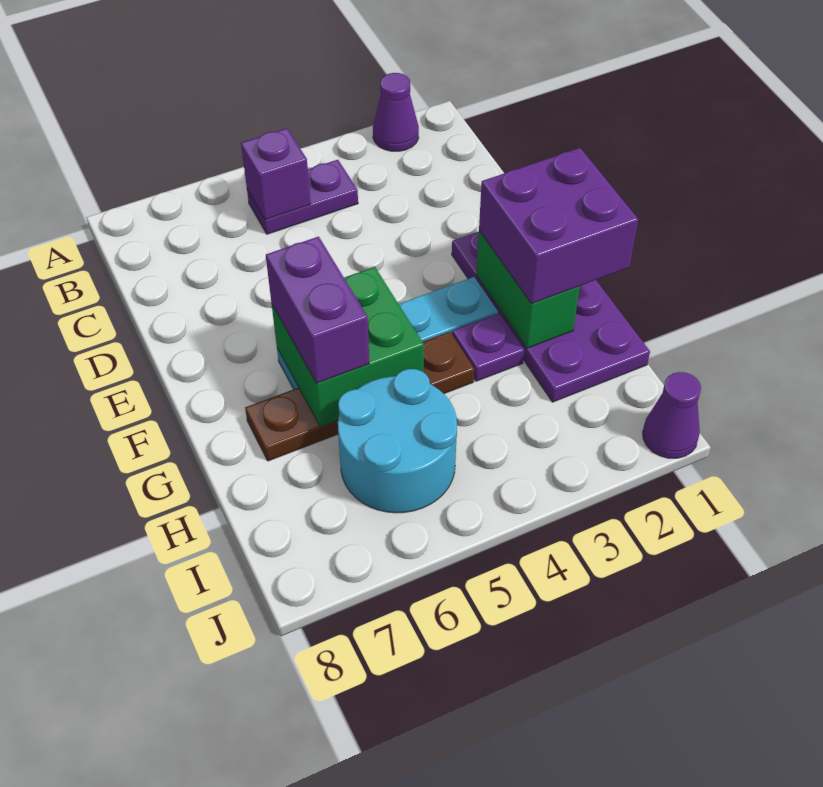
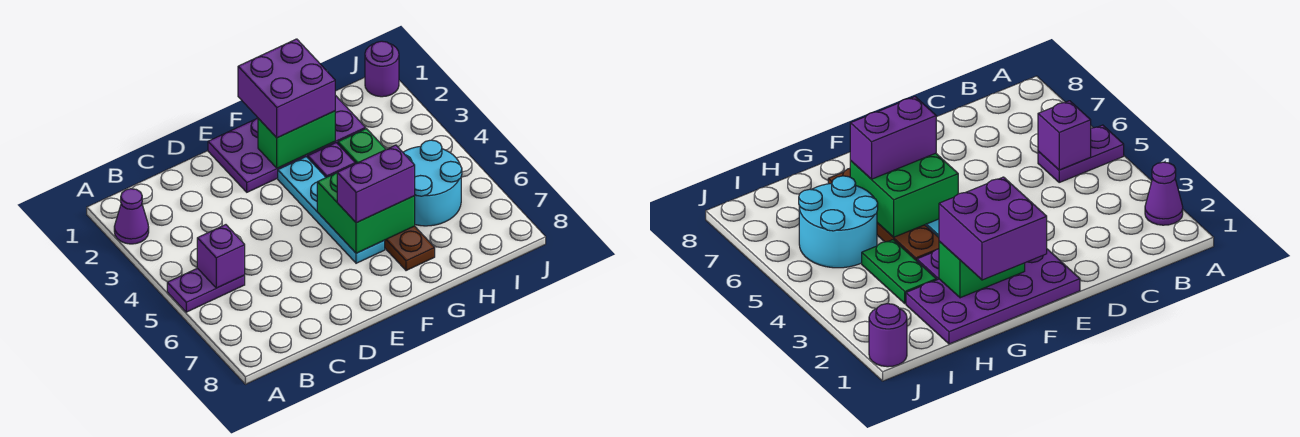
purple 1x2 plate [247,160,358,234] -> purple 1x2 plate turned to [167,268,245,312]
none -> green 1x2 plate [338,129,386,164]
purple 1x1 cone [643,372,701,458] -> purple 1x1 round brick [365,41,399,97]

